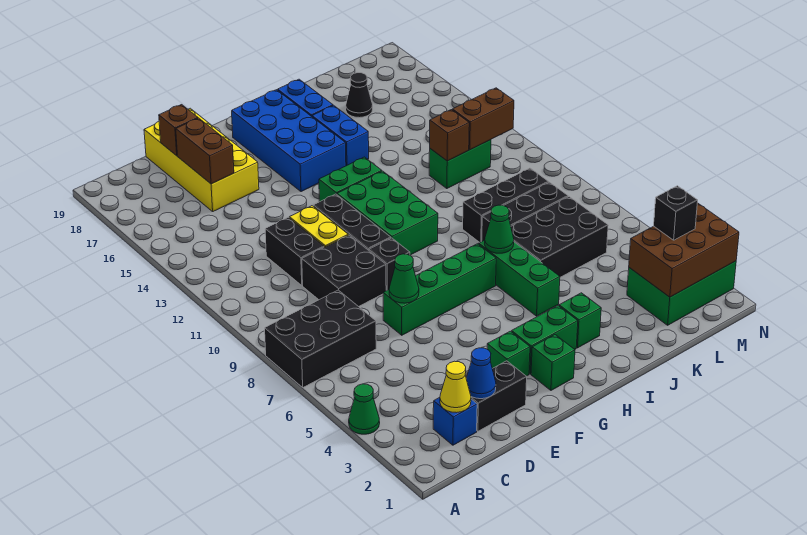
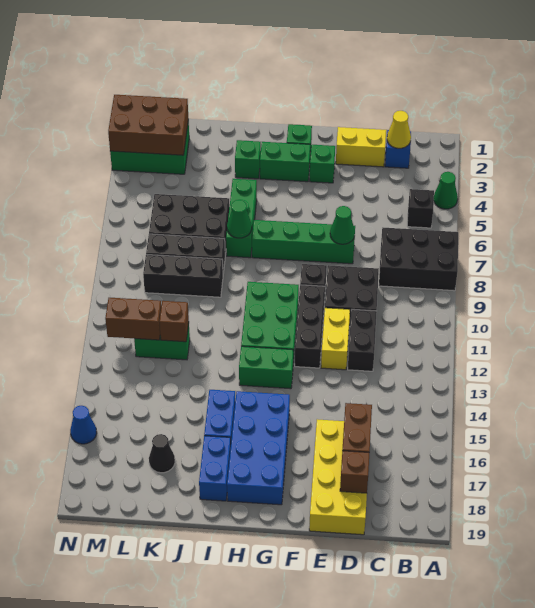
black 1x2 brick [471,361,527,431] -> yellow 1x2 brick [336,127,386,167]
blue 1x1 cone [466,348,496,399] -> blue 1x1 cone moved to [70,406,97,444]
black 1x1 brick [654,186,698,240] -> black 1x1 brick moved to [407,189,434,228]

